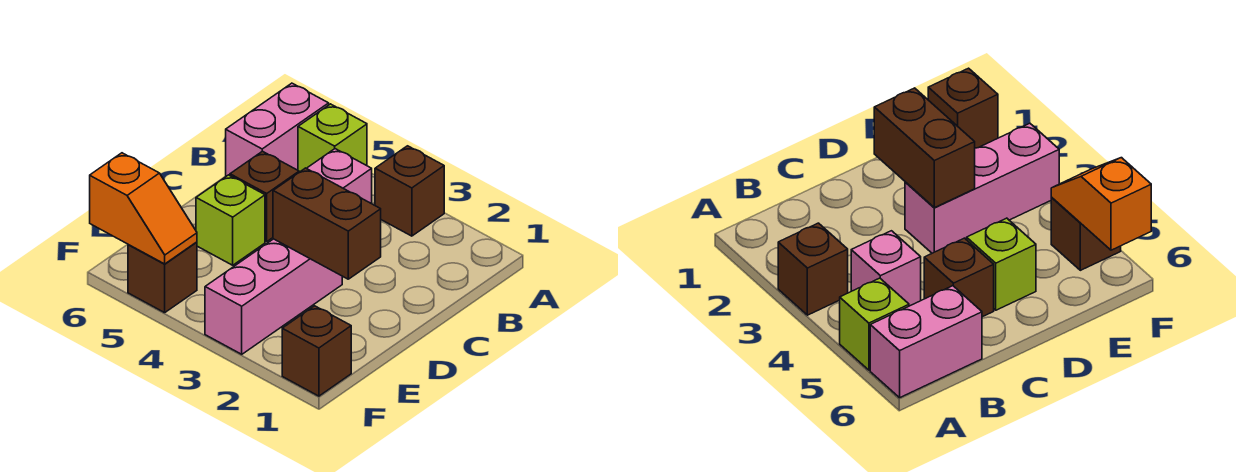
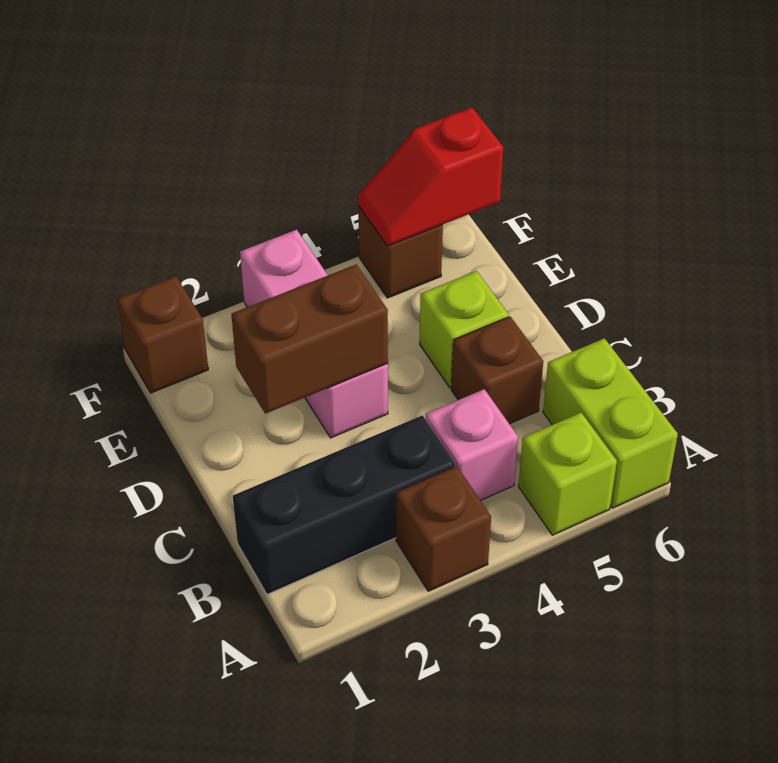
pink 1x2 brick [226,83,329,176] -> lime 1x2 brick [543,338,678,508]
none -> black 1x3 brick [233,415,455,594]
orange 1x2 slope [90,153,197,264] -> red 1x2 slope [358,107,503,246]

